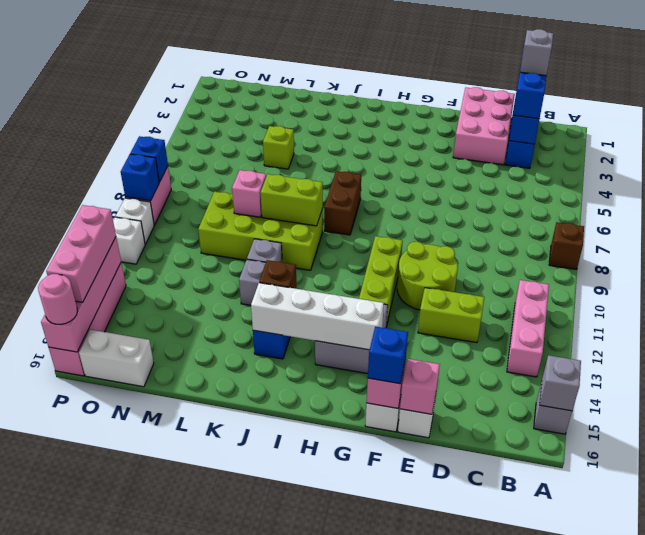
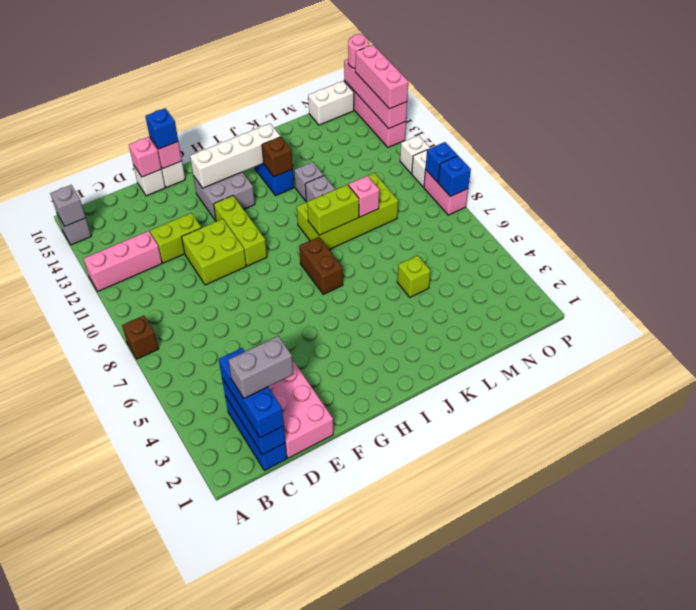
pink 1x3 brick [507,280,549,377] -> pink 1x3 brick turned to [84,231,162,291]
grey 1x1 brick [520,29,553,76] -> grey 1x2 brick [228,336,293,398]
lime 2x2 round brick [397,242,458,310] -> lime 2x2 brick [182,219,246,285]

